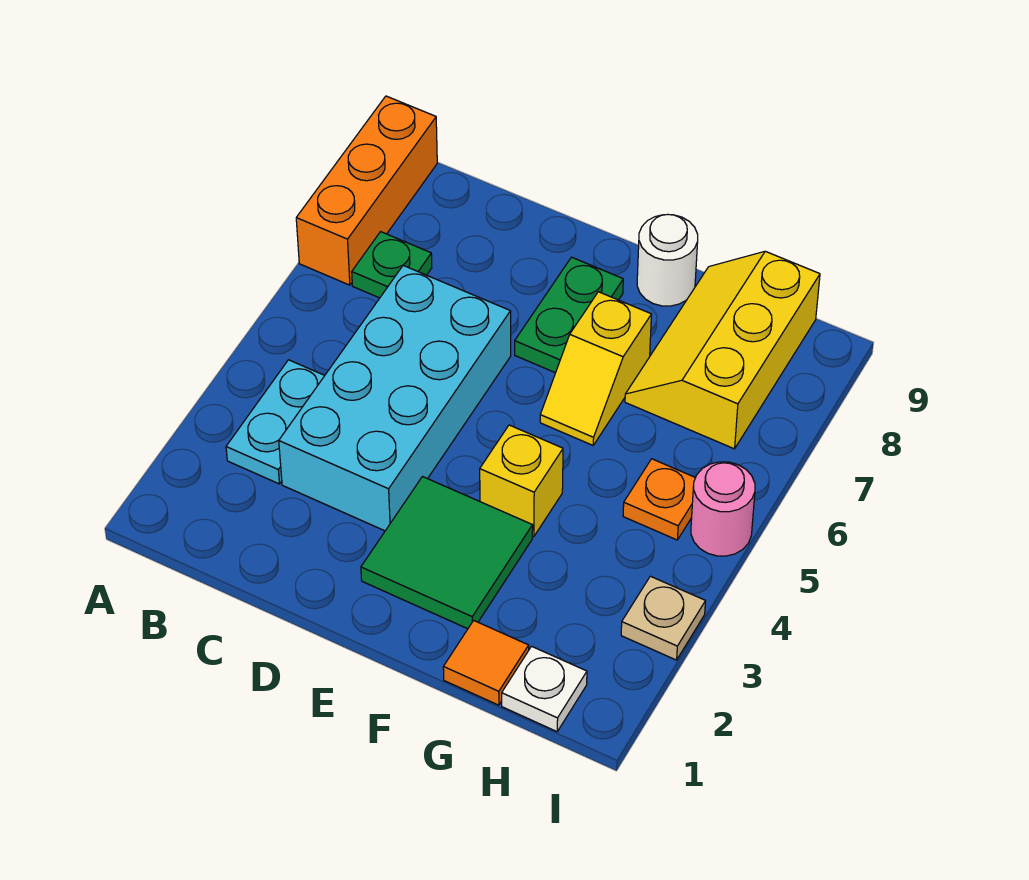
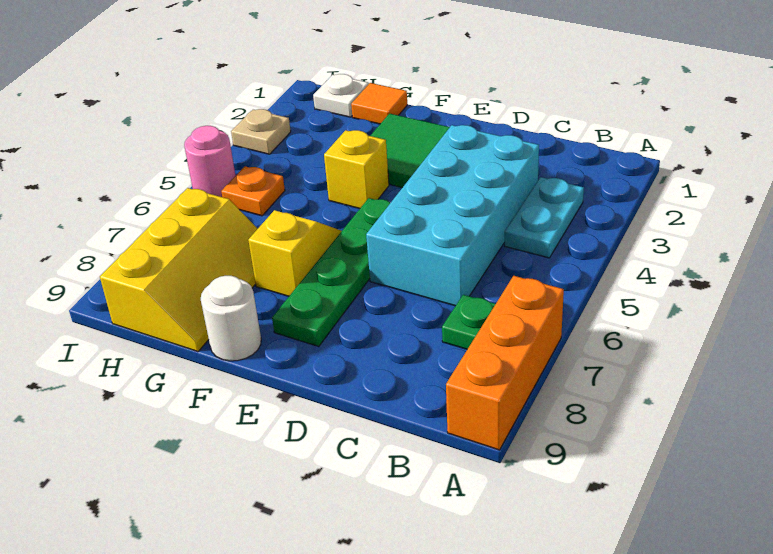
green 1x2 plate [515,257,623,373] -> green 1x4 plate [272,198,390,346]

